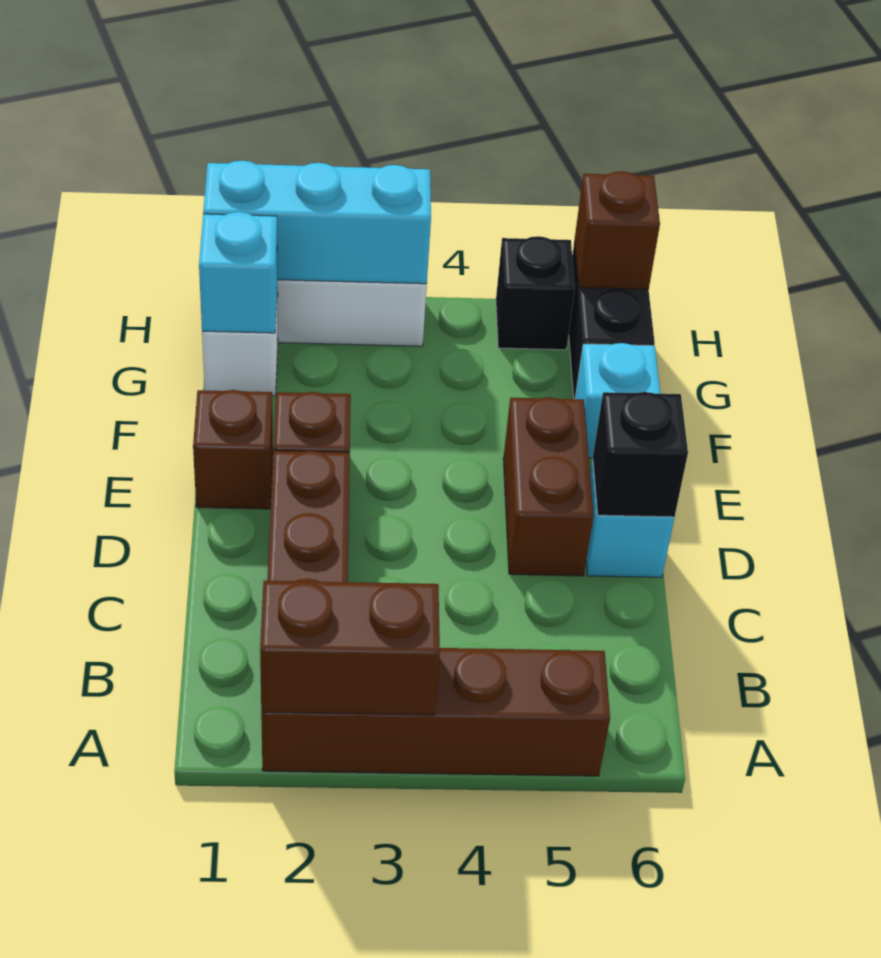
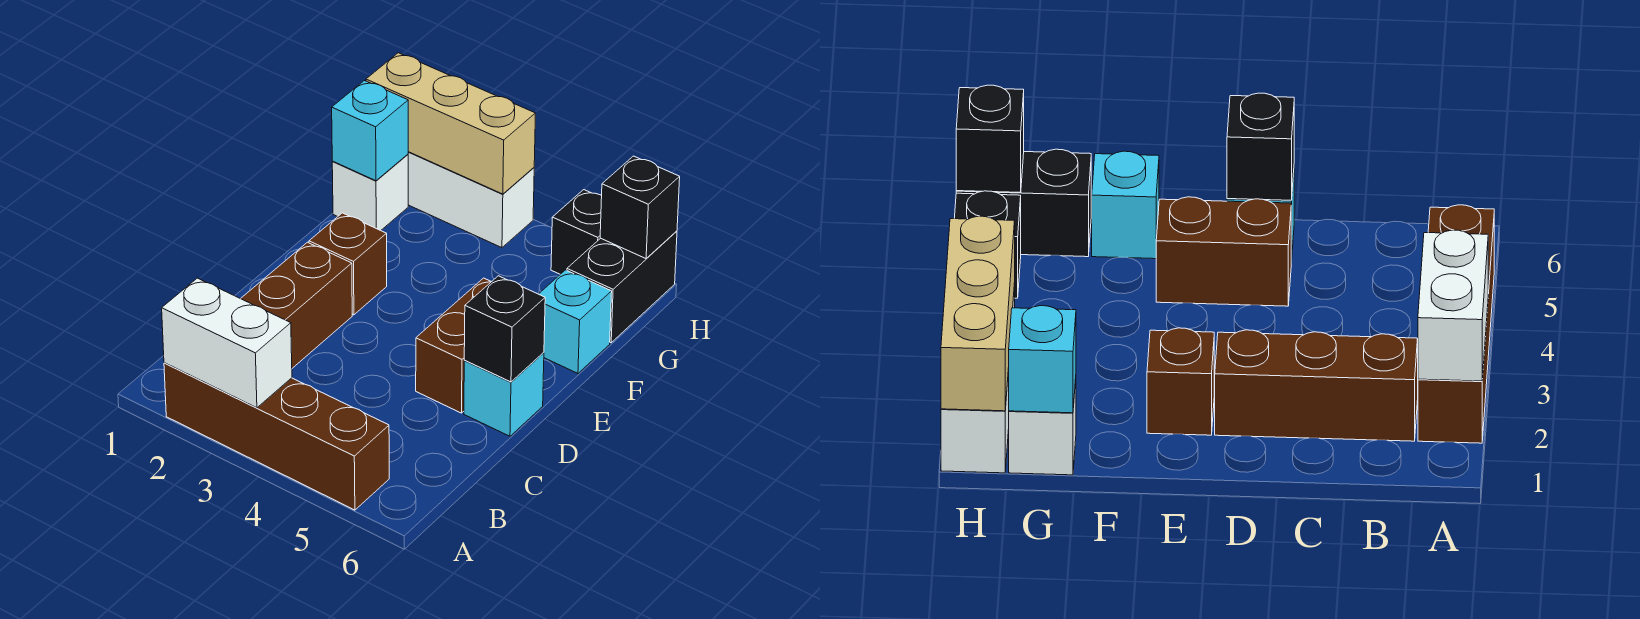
brown 1x2 brick [260,581,440,715] -> white 1x2 brick [162,278,292,408]
brown 1x1 brick [193,390,273,509] -> none
cyan 1x3 brick [203,161,431,284] -> tan 1x3 brick [366,53,535,194]
brown 1x1 brick [575,171,660,289] -> black 1x1 brick [600,156,680,259]

